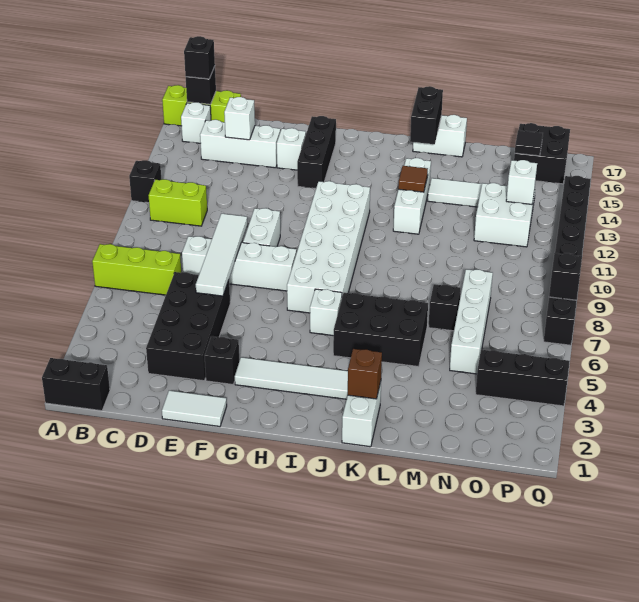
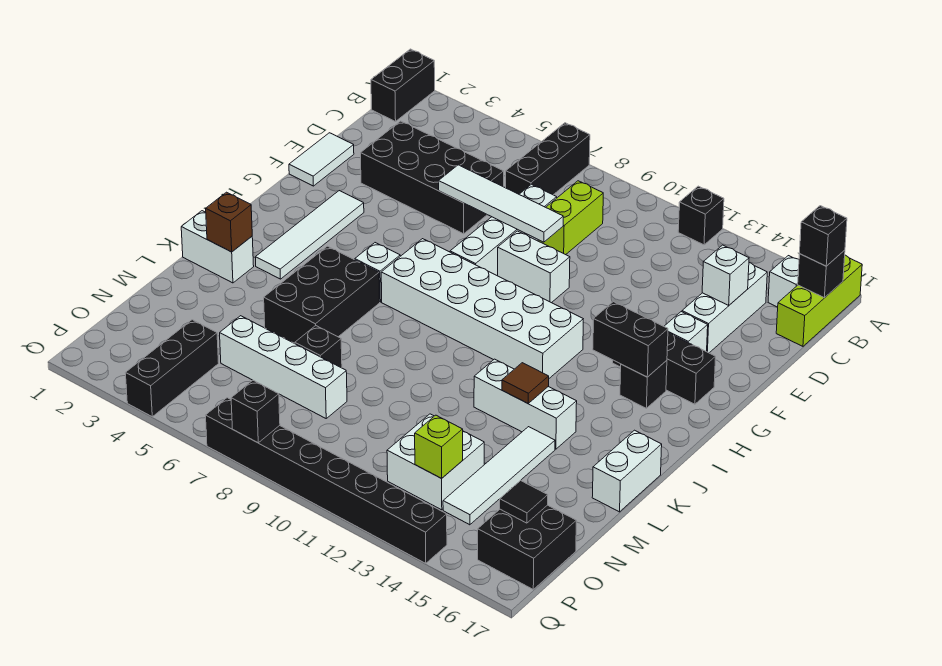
lime 1x3 brick [92,244,181,295] -> black 1x3 brick [506,123,590,195]
lime 1x2 brick [148,179,207,226] -> lime 1x2 brick moved to [538,181,603,255]
black 1x1 brick [204,336,239,384] -> black 1x1 brick moved to [620,360,667,408]
black 1x2 brick [410,86,443,144] -> black 1x2 brick moved to [593,302,668,377]
white 1x1 brick [506,160,537,204] -> lime 1x1 brick [415,415,463,478]

